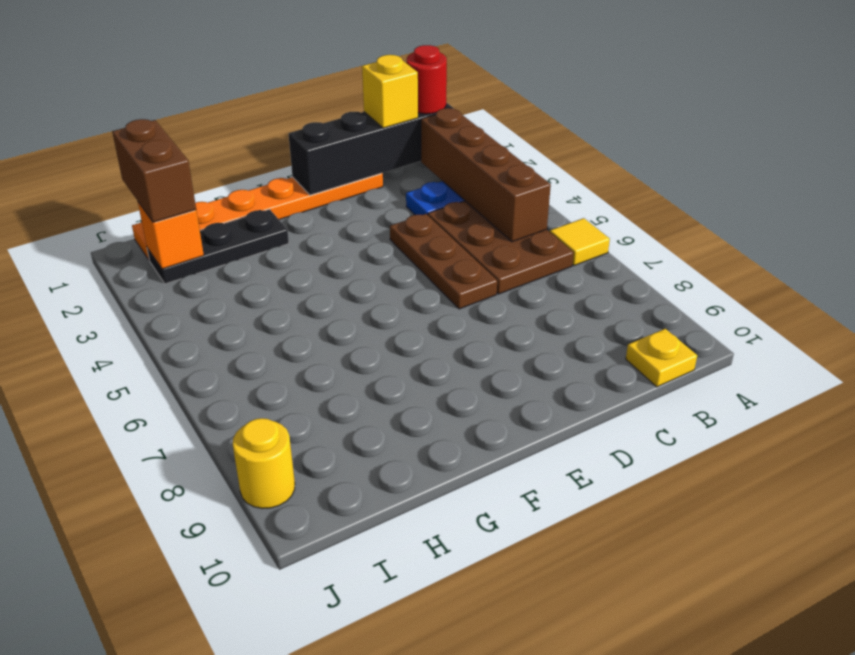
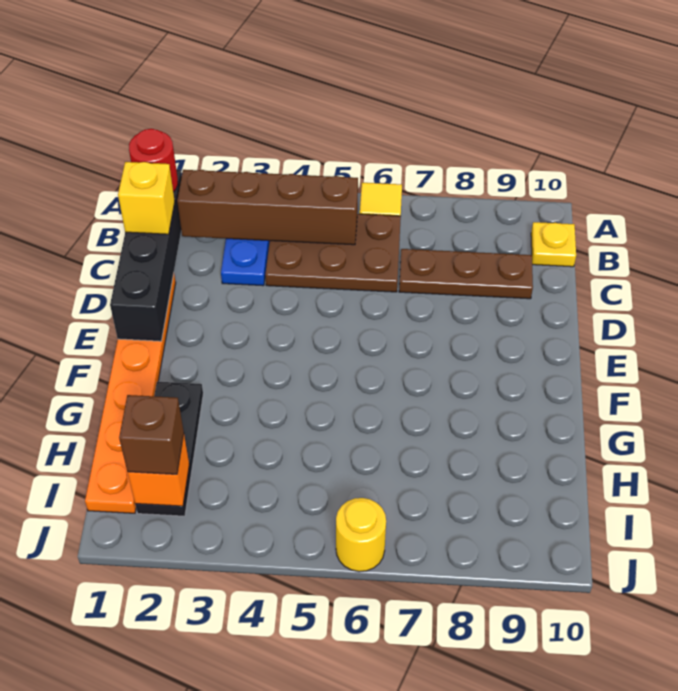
brown 1x3 plate [390,214,497,309] -> brown 1x3 plate moved to [399,249,533,299]
brown 1x2 brick [112,119,196,222] -> brown 1x1 brick [119,395,184,474]
yellow 1x1 round brick [233,418,295,509] -> yellow 1x1 round brick moved to [336,498,386,572]

